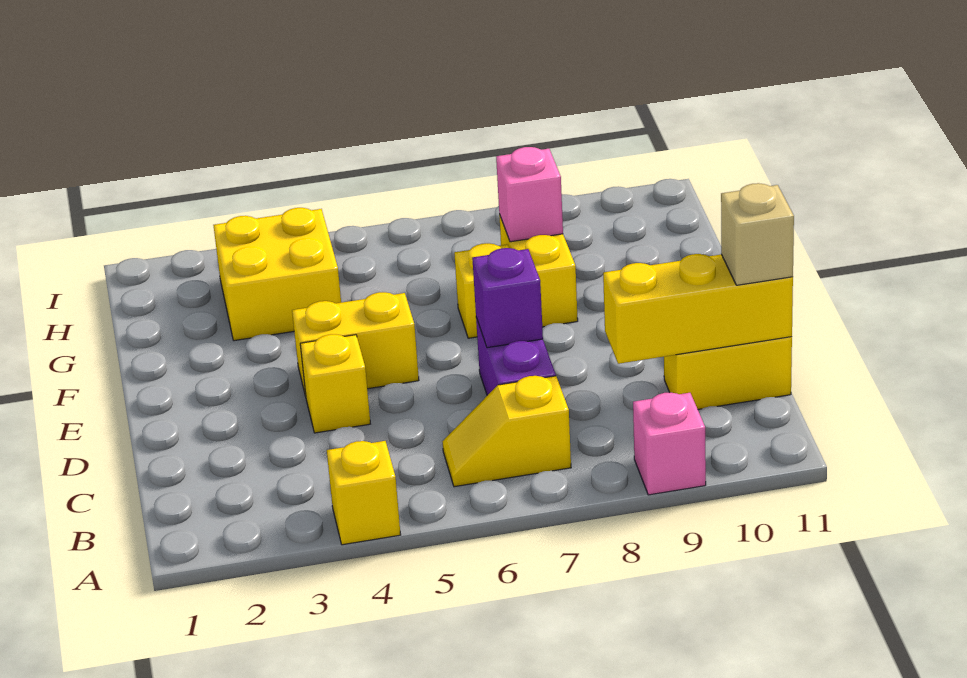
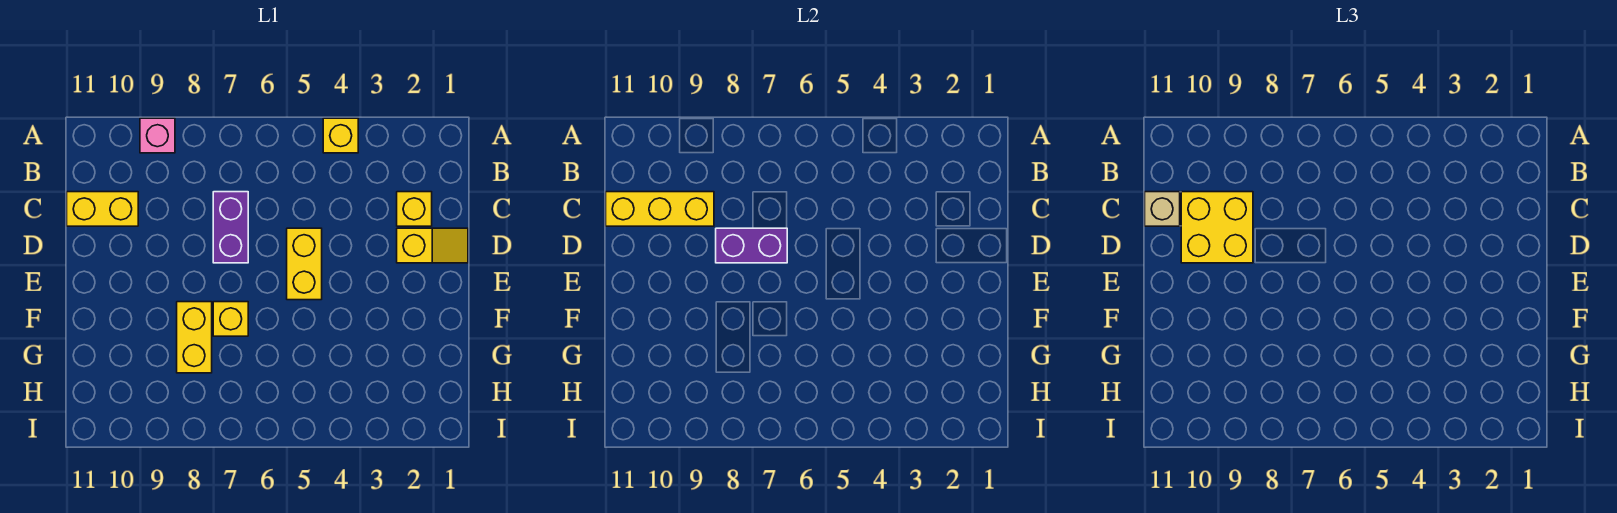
yellow 1x2 slope [443,376,571,487] -> yellow 1x2 slope moved to [397,228,468,263]
yellow 1x1 brick [300,334,370,433] -> yellow 1x1 brick moved to [397,192,432,226]
purple 1x1 brick [472,248,543,348] -> purple 1x2 brick [716,228,787,263]
yellow 1x2 brick [292,292,419,396] -> yellow 1x2 brick turned to [287,228,322,300]
yellow 2x2 brick [213,208,341,341] -> yellow 2x2 brick moved to [1181,192,1253,263]
pink 1x1 brick [496,147,563,242] -> none

